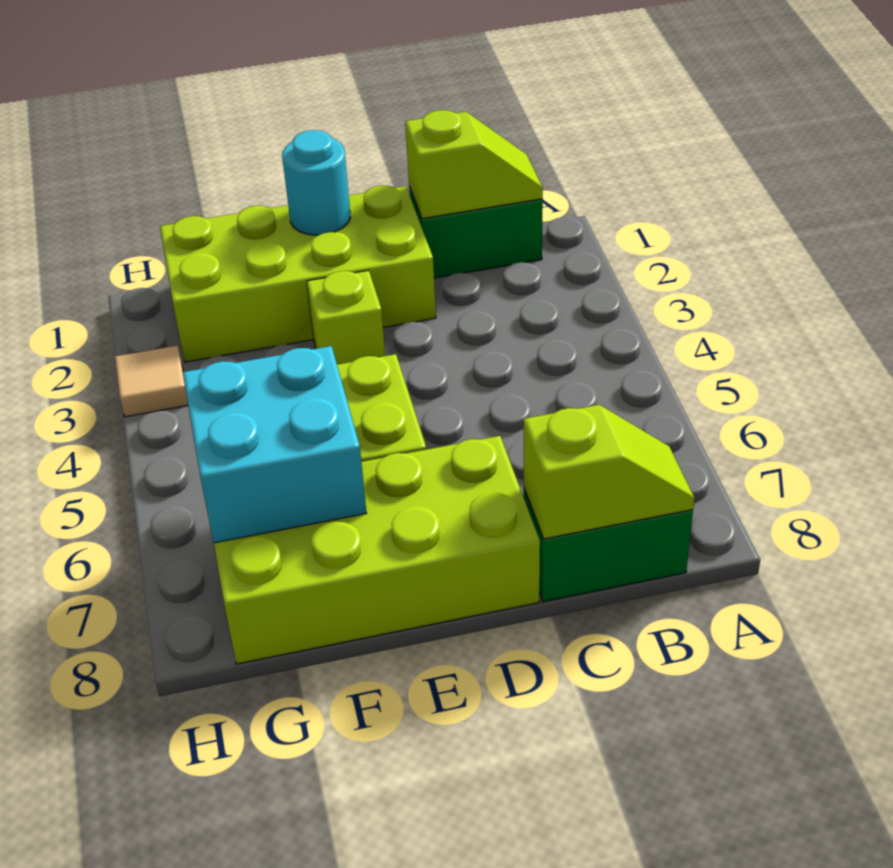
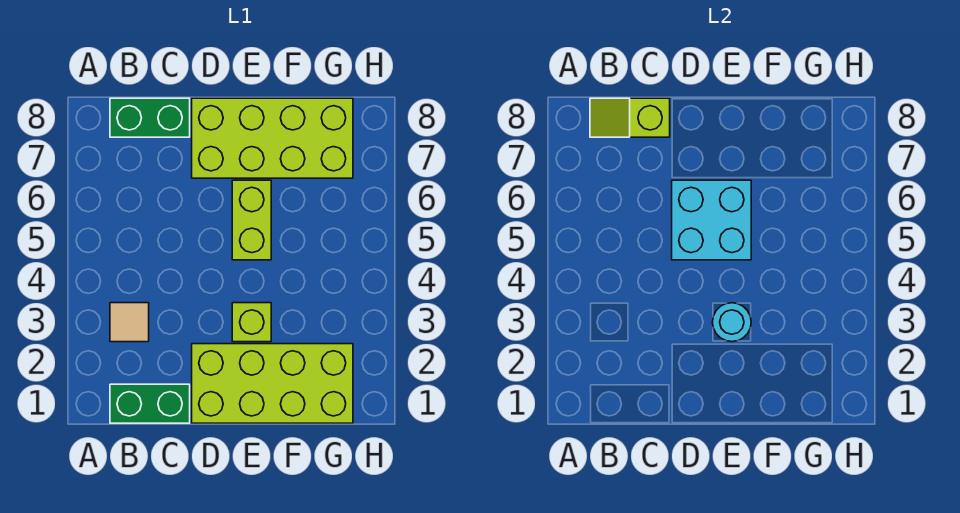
lime 1x2 slope [405,110,543,219] -> none
cyan 1x1 round brick [282,130,351,235] -> cyan 1x1 round brick moved to [712,303,751,342]
cyan 2x2 brick [183,346,366,543] -> cyan 2x2 brick moved to [672,180,751,260]
tan 1x1 tile [115,345,188,417] -> tan 1x1 tile moved to [110,303,149,342]

